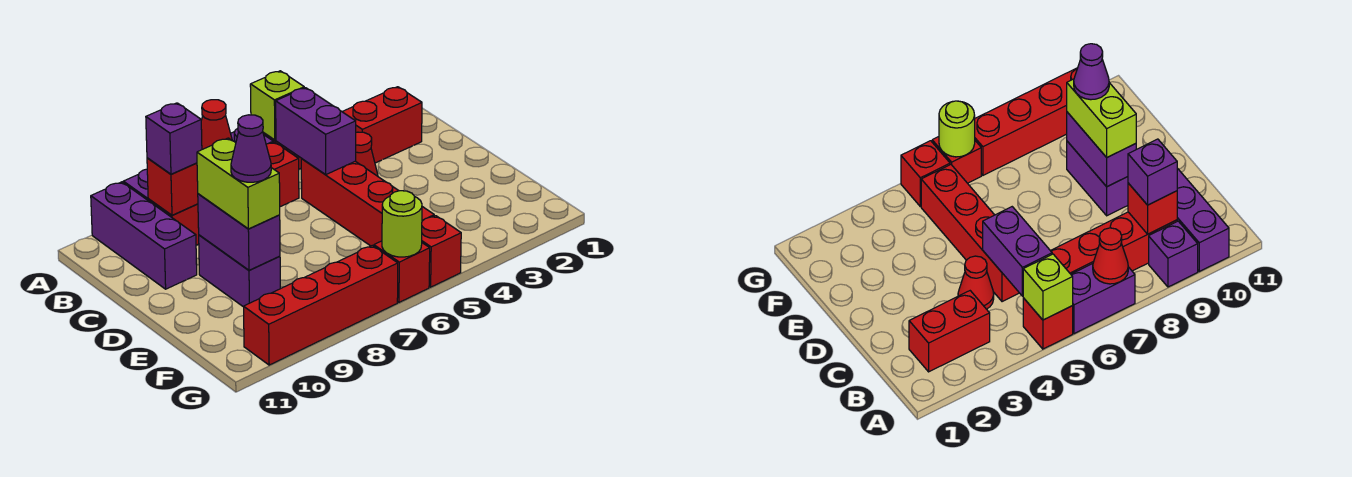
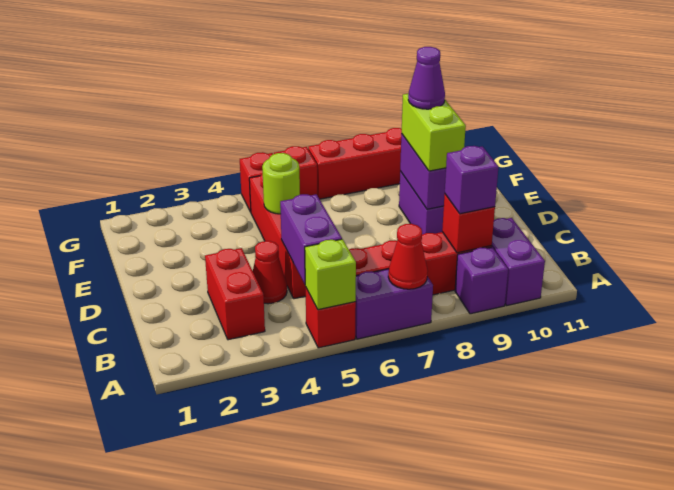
purple 1x3 brick [91,182,197,289] -> purple 1x2 brick [492,218,545,306]
red 1x2 brick [342,87,422,163] -> red 1x2 brick turned to [205,248,265,340]
lime 1x1 round brick [382,191,422,257] -> lime 1x1 round brick moved to [262,153,300,214]

